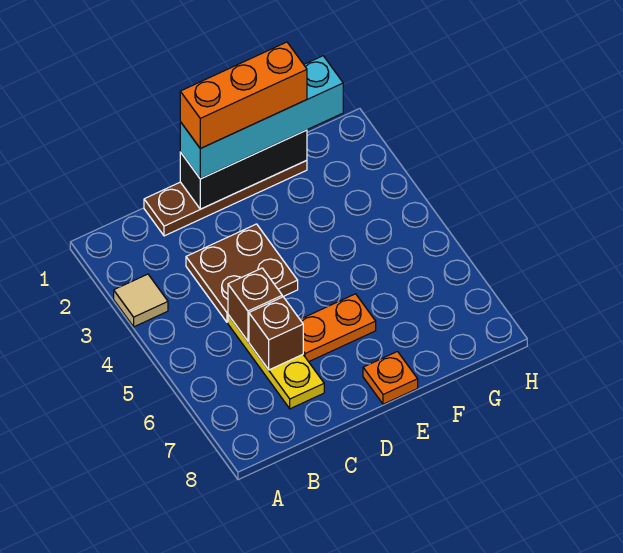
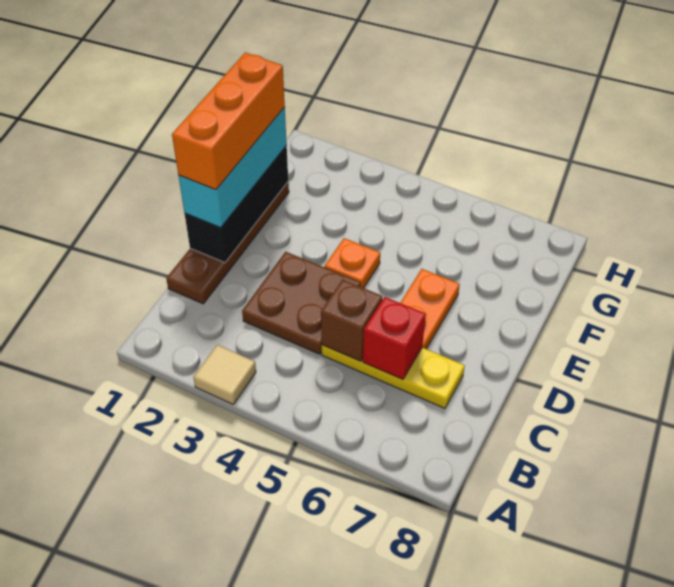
brown 1x1 brick [249,297,303,370] -> red 1x1 brick [363,297,426,379]
cyan 1x4 brick [180,56,343,179] -> cyan 1x3 brick [178,107,287,227]
orange 1x1 plate [363,352,418,404] -> orange 1x1 plate moved to [325,238,380,288]

